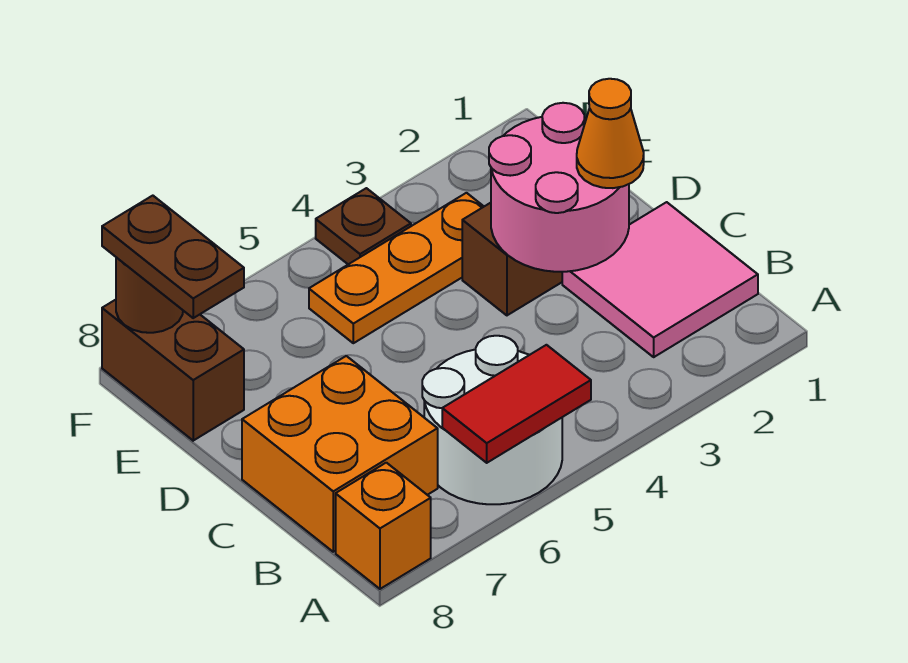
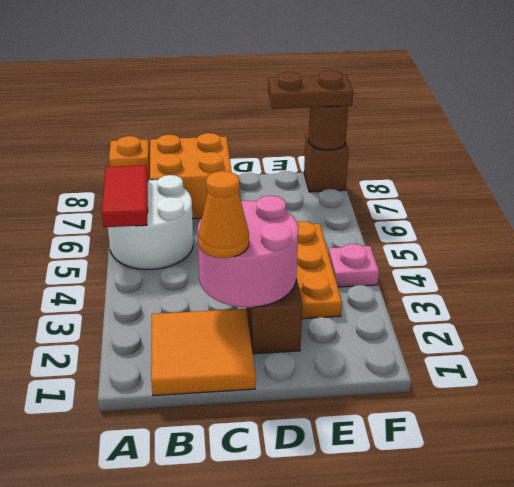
pink 2x2 tile [562,202,758,357] -> orange 2x2 tile [151,309,256,396]
brown 1x2 brick [102,300,244,441] -> brown 1x1 brick [304,133,349,192]
brown 1x1 plate [316,188,411,264] -> pink 1x1 plate [329,244,379,287]

